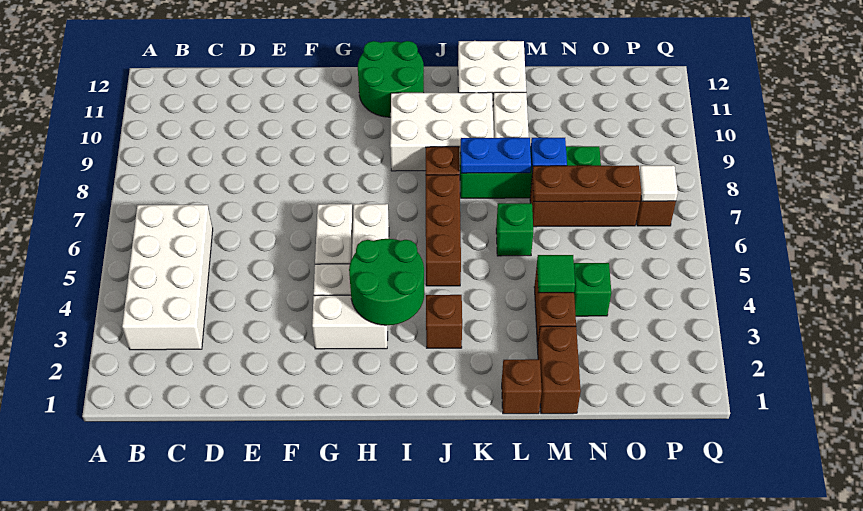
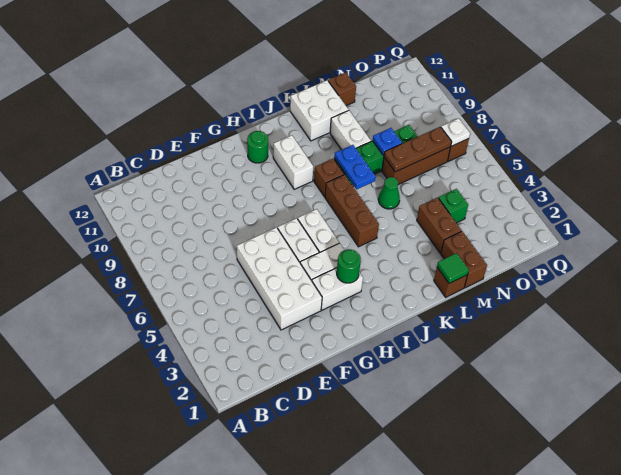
white 2x4 brick [122,205,213,350] -> white 2x4 brick moved to [237,227,322,330]
green 2x2 round brick [349,239,424,325] -> green 1x1 round brick [337,249,361,283]
green 2x2 round brick [358,41,424,117] -> green 1x1 round brick [247,131,268,163]
white 2x3 brick [390,92,494,171] -> white 1x2 brick [273,135,313,189]
brown 1x1 brick [426,295,462,348] -> brown 1x1 brick moved to [328,72,356,106]
blue 1x2 plate [461,138,531,173] -> blue 1x2 plate turned to [334,145,376,189]
green 1x1 brick [496,203,533,256] -> green 1x1 cone [378,177,400,209]
green 1x1 tile [537,255,575,293] -> green 1x1 tile moved to [437,253,469,283]
white 1x1 tile [639,165,678,201] -> white 1x1 plate [441,118,470,146]

